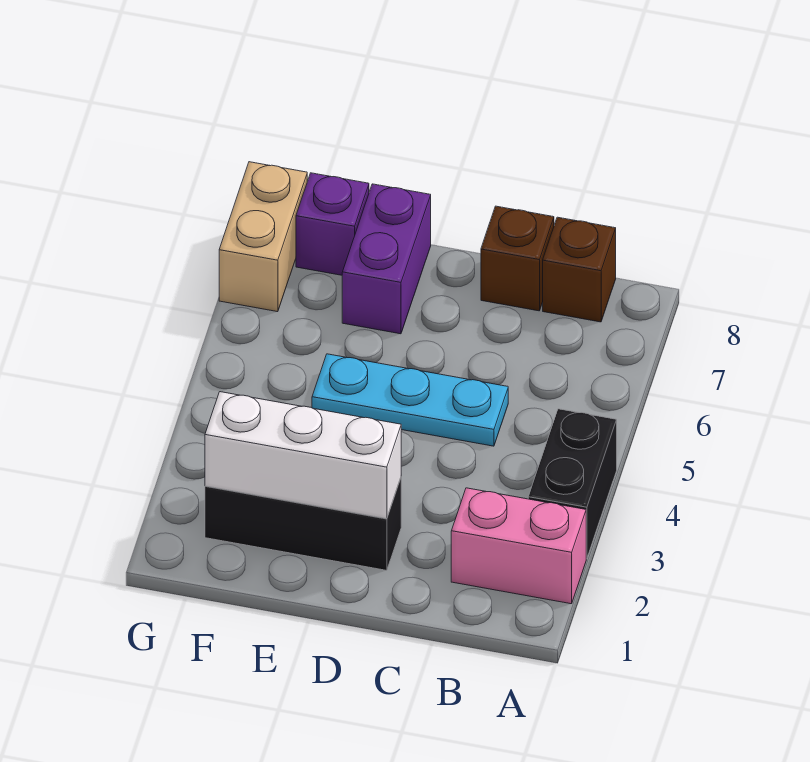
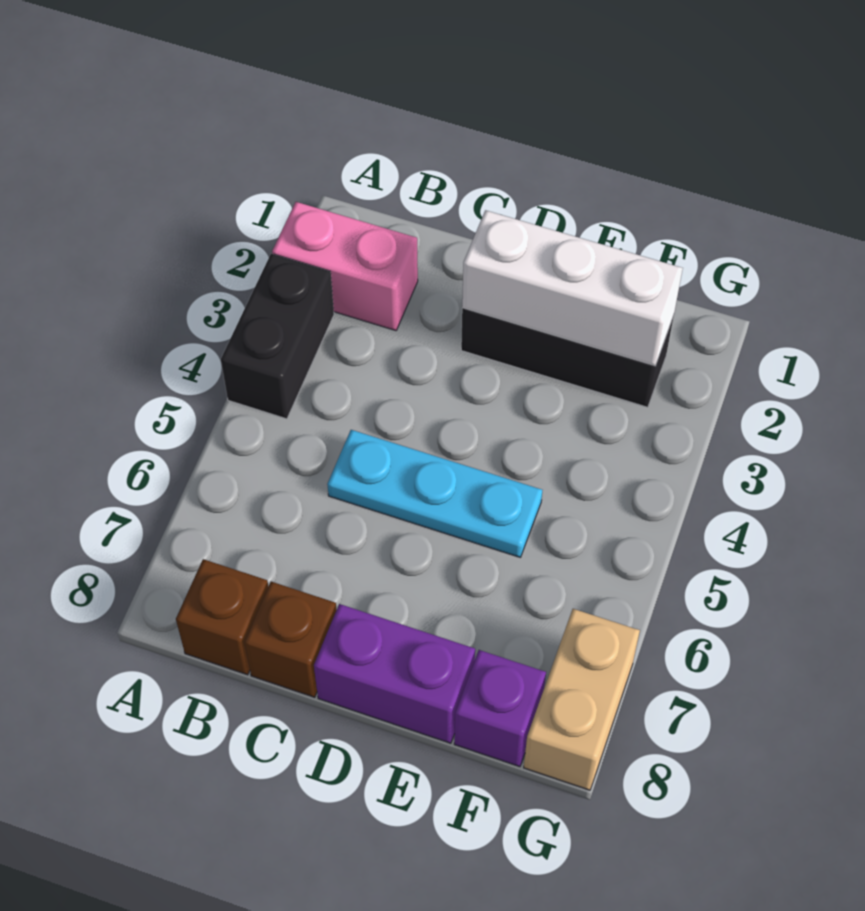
purple 1x2 brick [342,184,431,334] -> purple 1x2 brick turned to [314,604,475,743]

